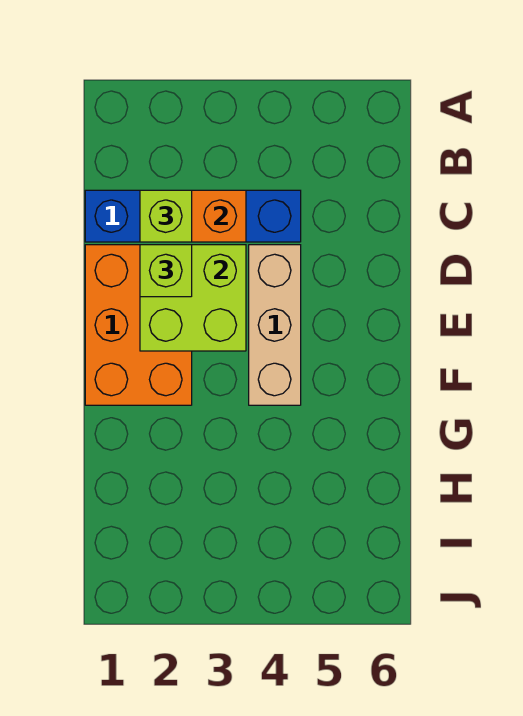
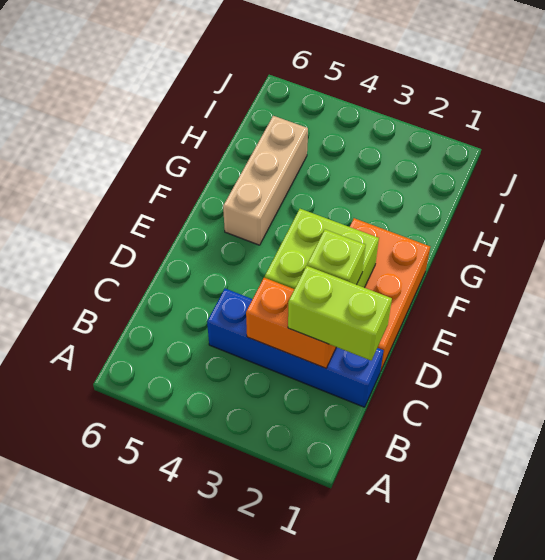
lime 1x1 brick [140,190,192,242] -> lime 1x2 brick [288,266,392,360]
tan 1x3 brick [249,245,301,405] -> tan 1x3 brick moved to [223,116,308,245]

